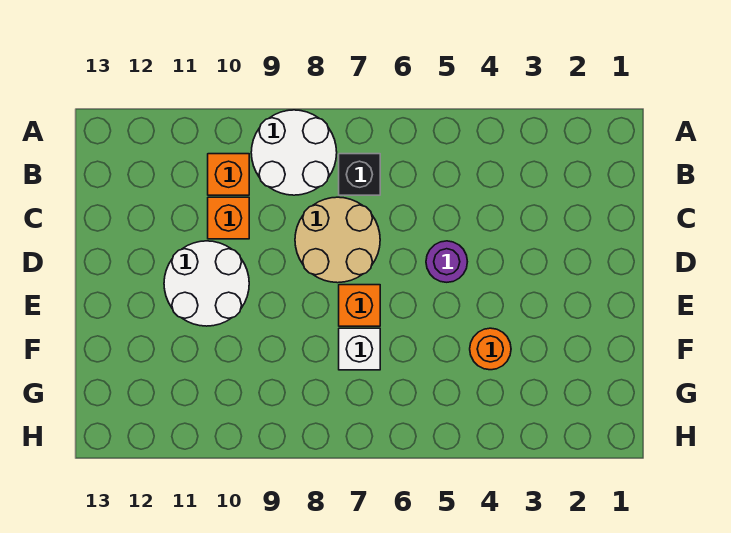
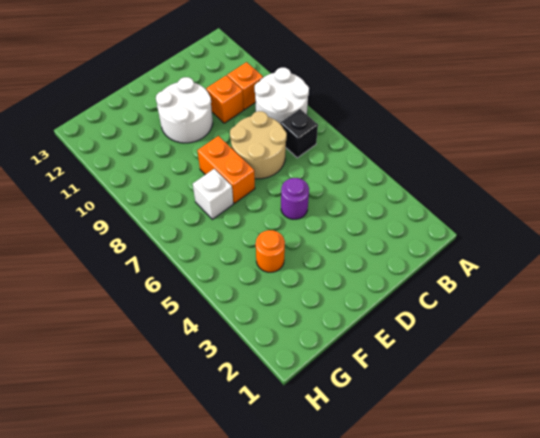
orange 1x1 brick [339,285,380,326] -> orange 1x2 brick [197,136,255,203]

